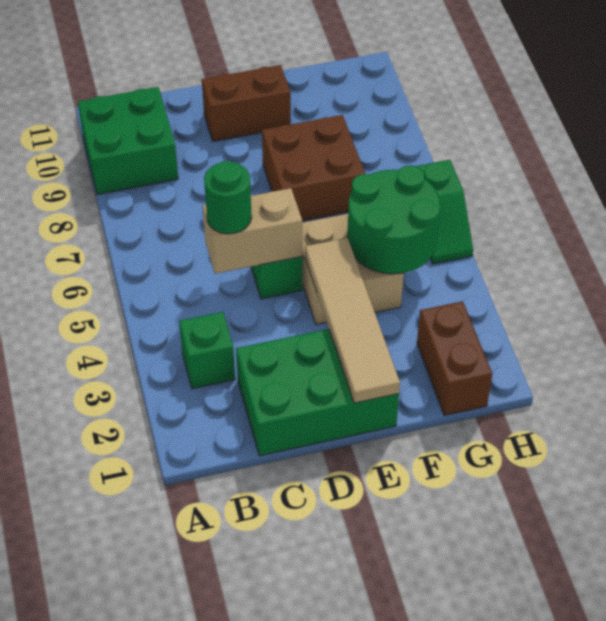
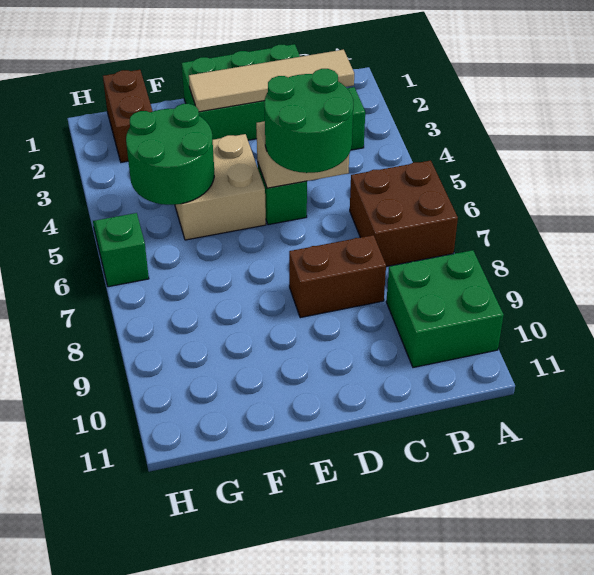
green 1x1 round brick [204,161,252,234] -> green 2x2 round brick [264,69,353,173]
brown 1x2 brick [202,65,291,141] -> brown 1x2 brick moved to [289,235,386,318]
tan 1x4 tile [305,238,400,403] -> tan 1x4 tile turned to [189,49,354,112]
brown 2x2 brick [262,115,365,221] -> brown 2x2 brick moved to [350,160,458,267]

